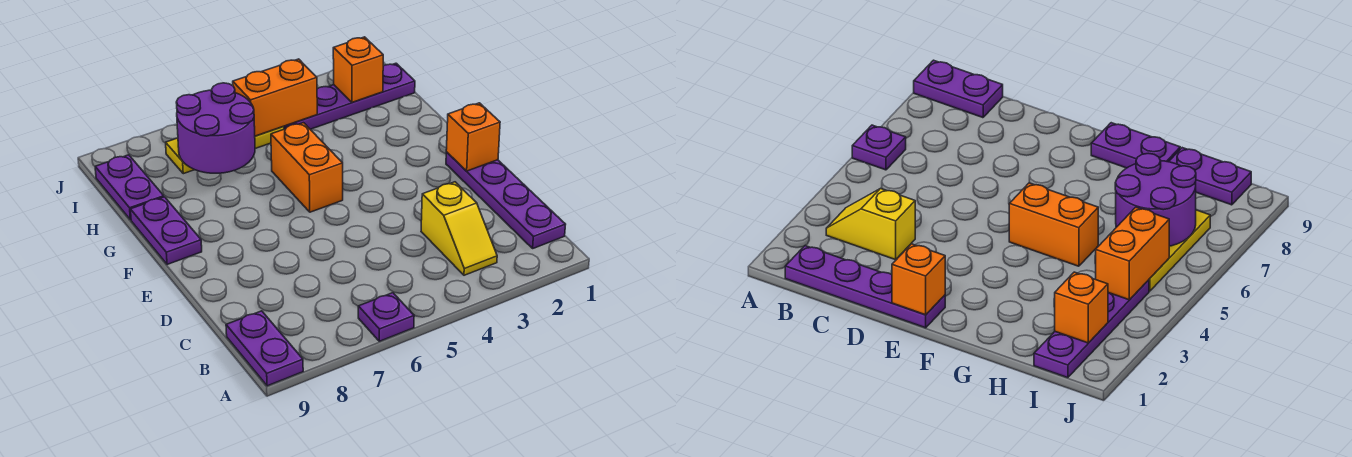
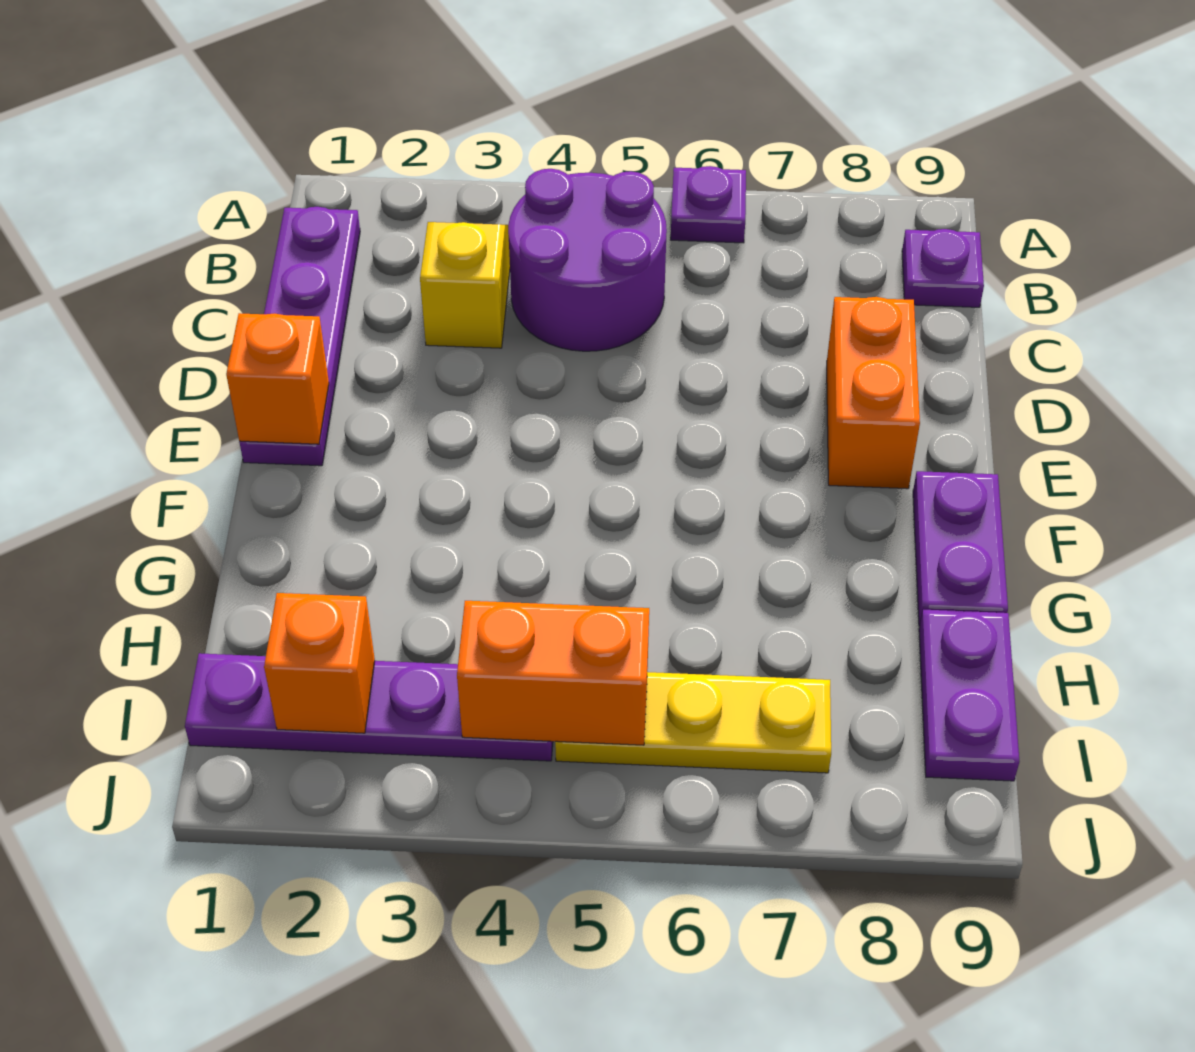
purple 1x2 plate [226,311,303,386] -> purple 1x1 plate [902,229,984,307]
orange 1x2 brick [271,123,343,212] -> orange 1x2 brick moved to [827,297,920,489]
purple 2x2 round brick [176,83,255,173] -> purple 2x2 round brick moved to [508,169,667,351]

